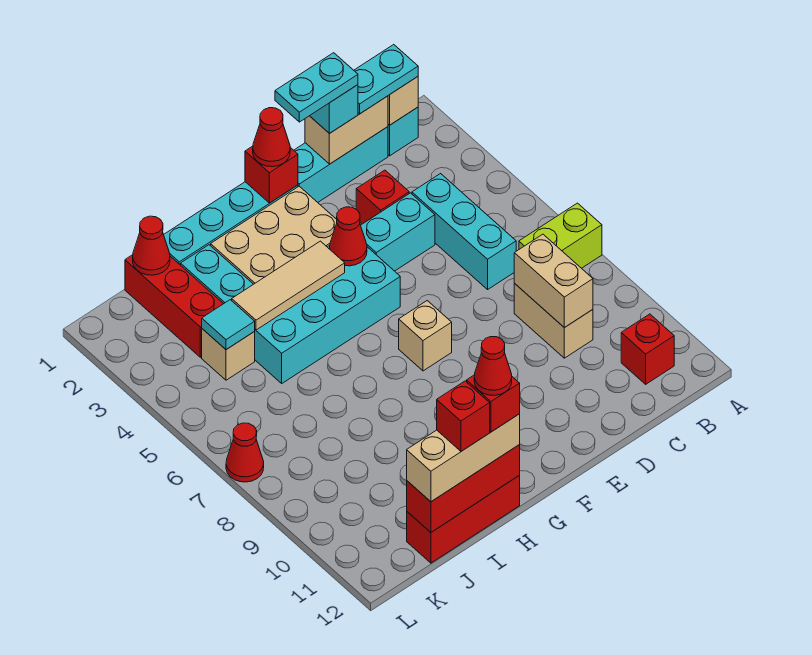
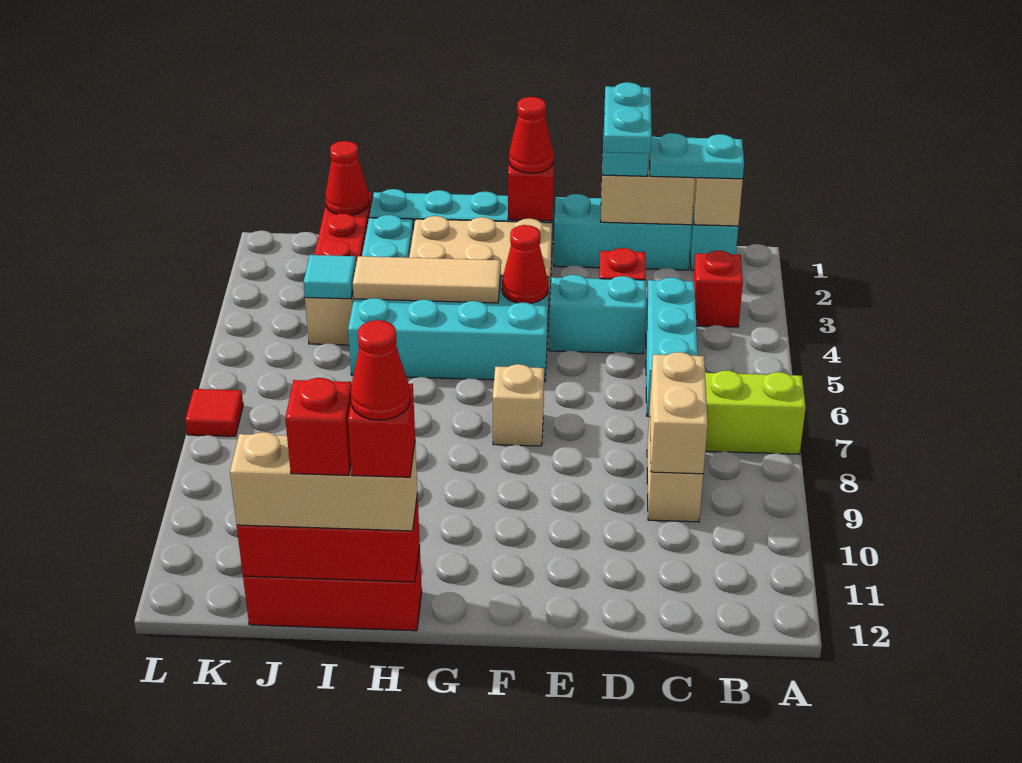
red 1x1 brick [621,314,674,384] -> red 1x1 brick moved to [693,251,743,327]
cyan 1x2 plate [275,53,358,122] -> cyan 1x2 plate turned to [604,82,652,153]
red 1x1 cone [226,423,264,482] -> red 1x1 tile [185,389,243,436]

